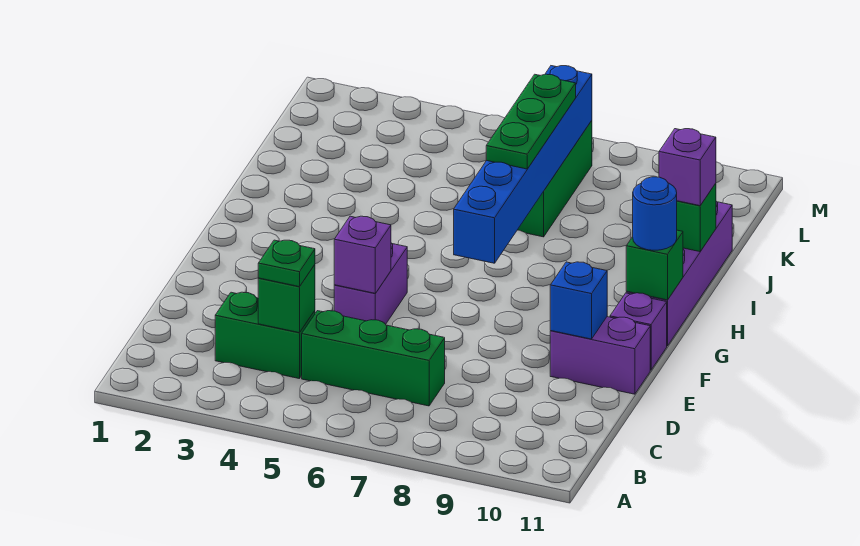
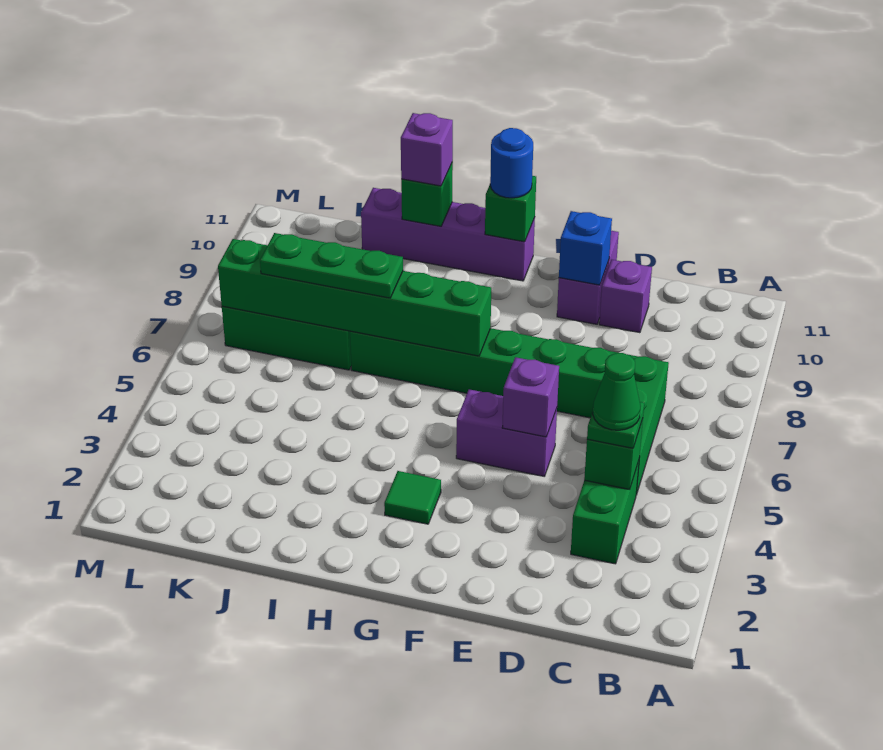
none -> green 1x1 cone [593,353,640,430]
none -> green 1x6 brick [350,328,617,418]
purple 1x1 brick [610,293,667,370] -> purple 1x1 brick moved to [599,260,652,333]
none -> green 1x1 tile [384,471,441,524]
blue 1x6 brick [454,66,592,263] -> green 1x6 brick [218,239,491,356]

